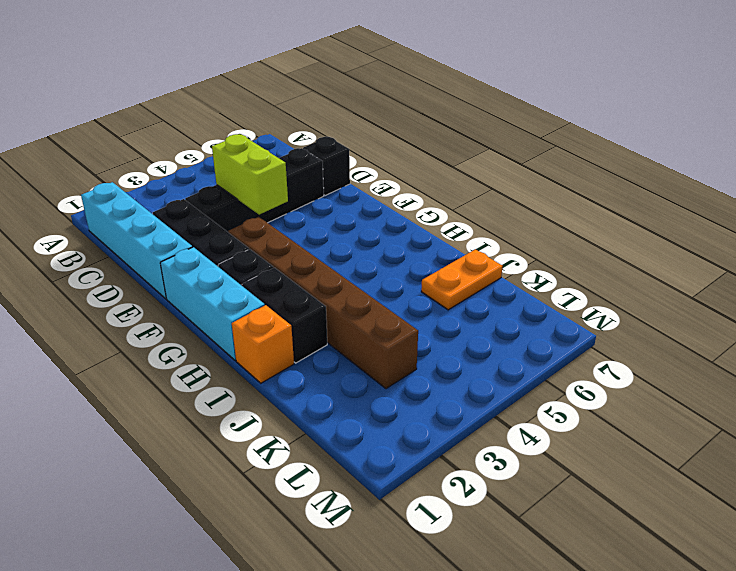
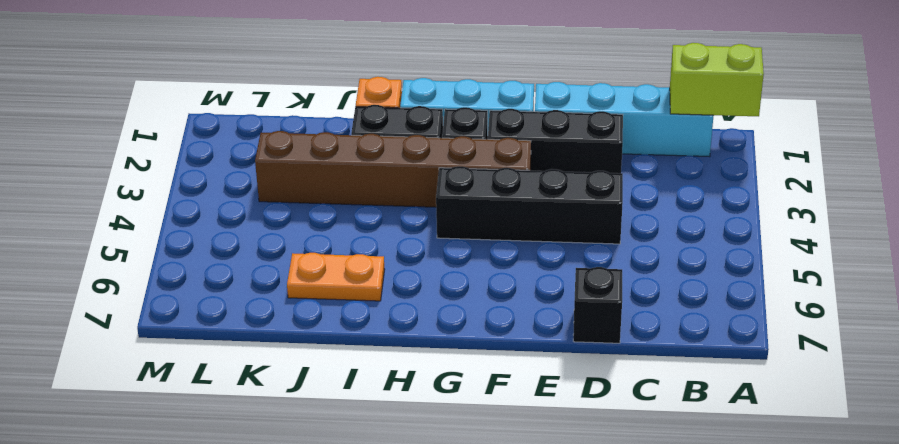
black 1x4 brick [185,148,324,233] -> black 1x4 brick turned to [436,166,623,244]
lime 1x2 brick [212,134,288,215] -> lime 1x2 brick moved to [670,43,764,116]
orange 1x2 plate [421,249,503,310] -> orange 1x2 plate turned to [287,253,385,301]

